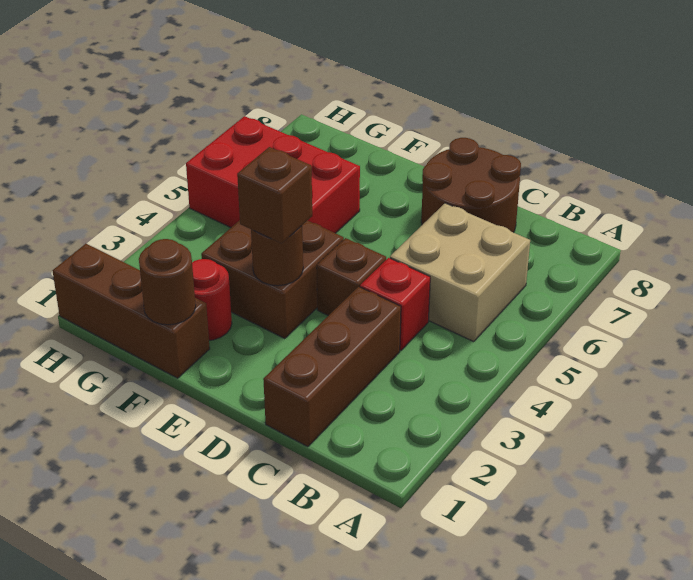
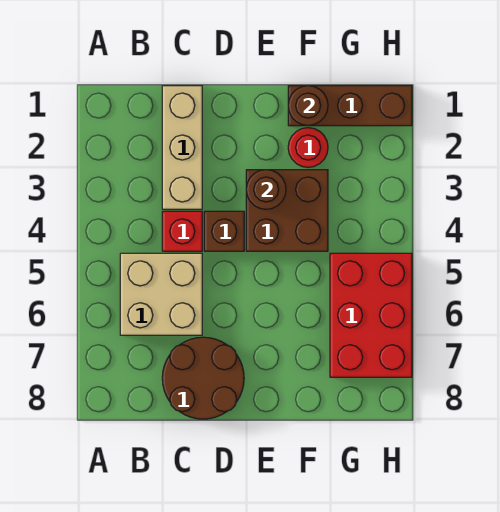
brown 1x3 brick [263,287,401,447] -> tan 1x3 brick [162,86,202,209]
brown 1x1 brick [237,147,312,243] -> none
red 2x3 brick [186,116,360,233] -> red 2x3 brick turned to [330,253,412,377]

